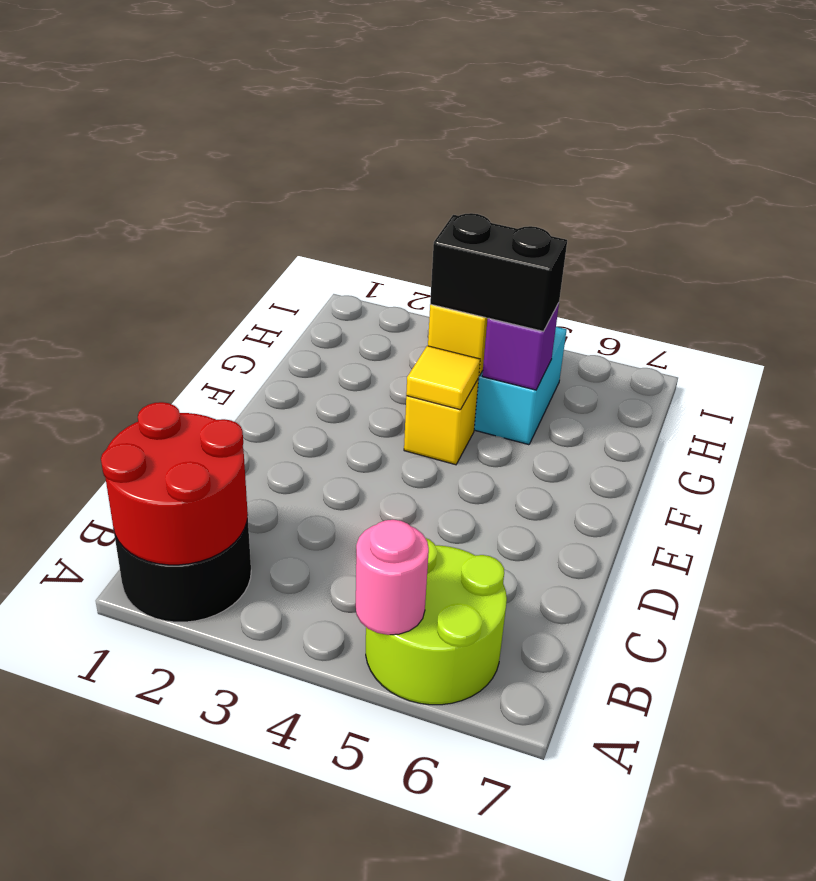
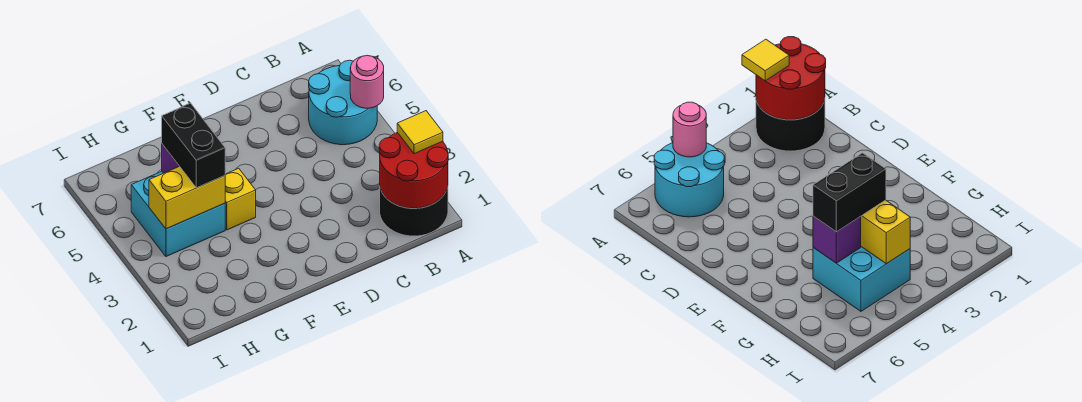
lime 2x2 round brick [366,538,507,705] -> cyan 2x2 round brick [309,60,377,145]
yellow 1x1 tile [406,346,480,410] -> yellow 1x1 tile moved to [397,111,443,154]

